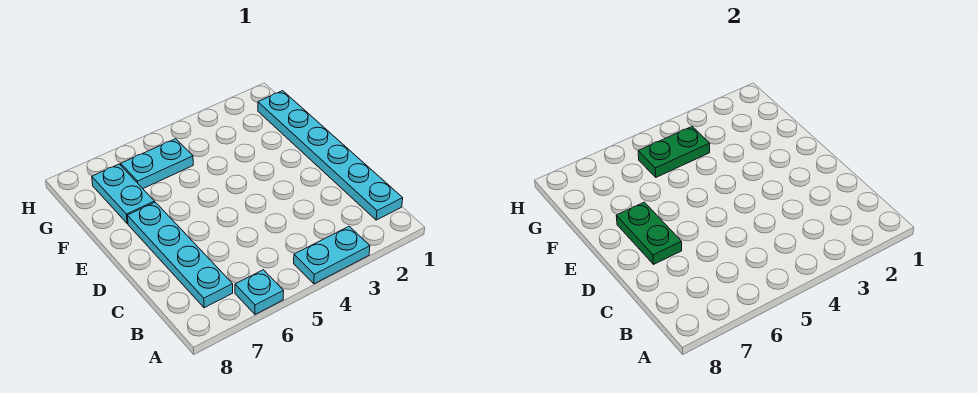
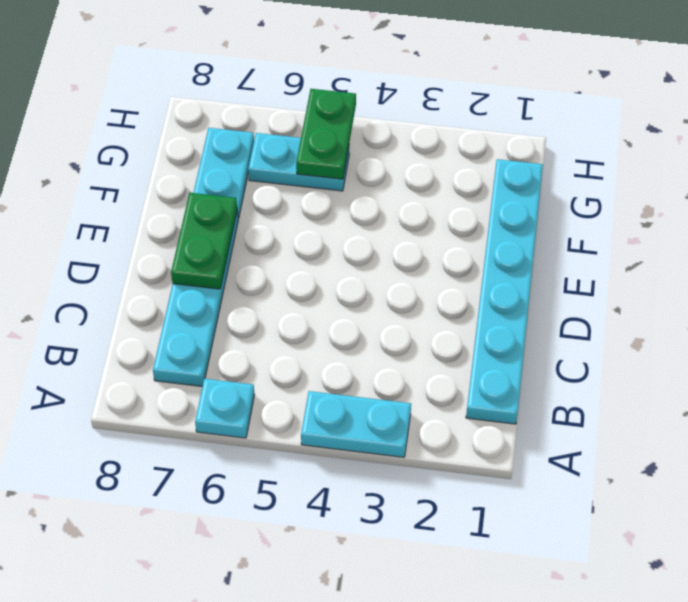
green 1x2 plate [638,127,710,177] -> green 1x2 plate turned to [296,89,356,179]

